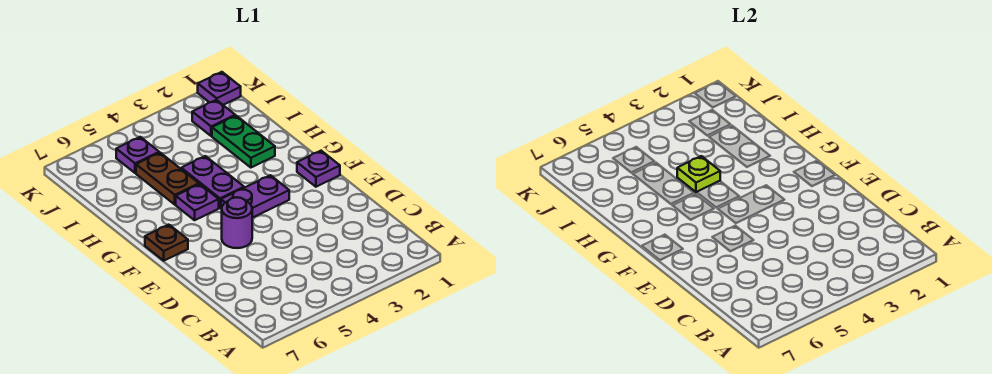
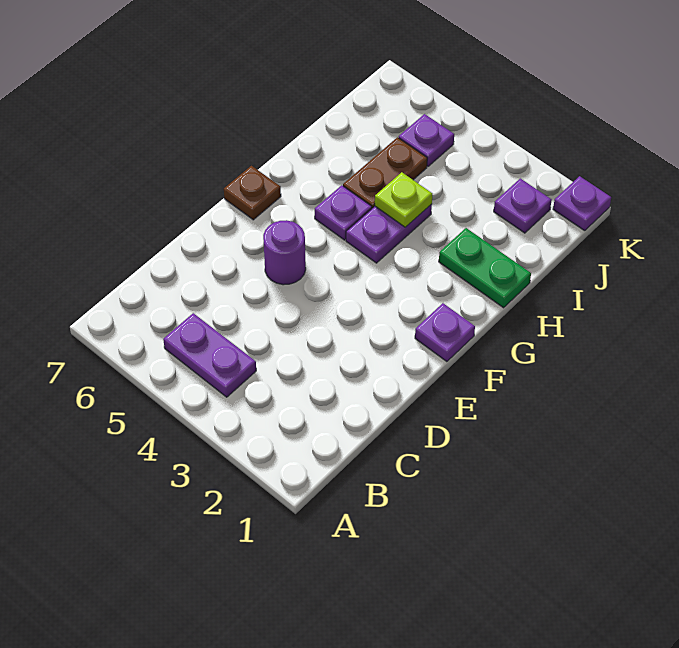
purple 1x2 plate [221,175,289,218] -> purple 1x2 plate moved to [163,313,256,397]
green 1x2 plate [212,116,275,168] -> green 1x2 plate turned to [439,228,531,308]

